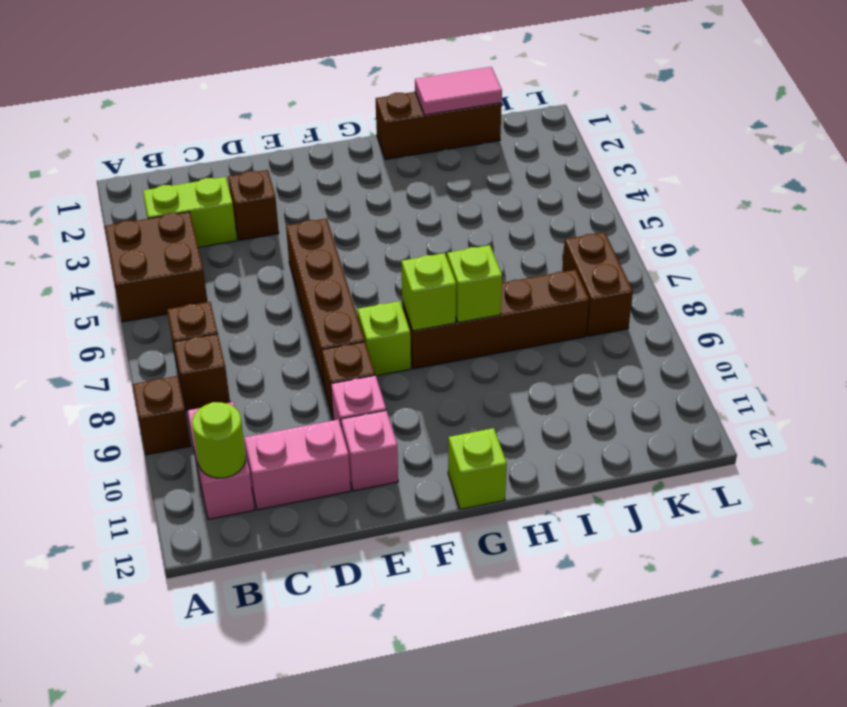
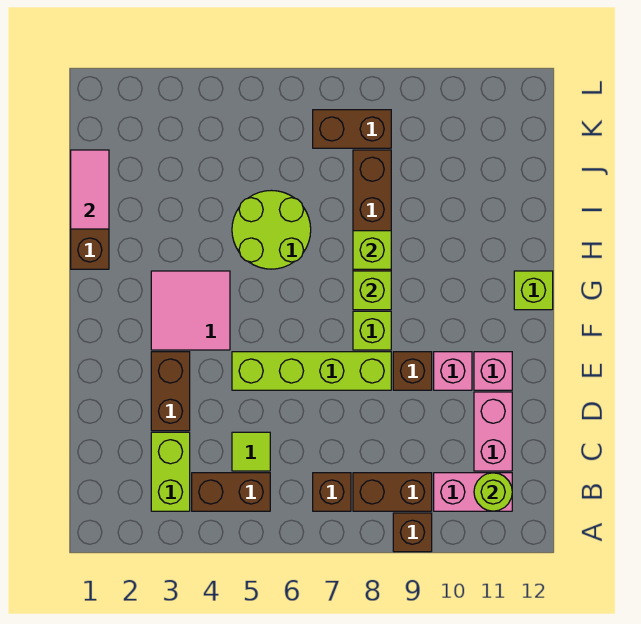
brown 2x2 brick [105,212,208,322] -> brown 1x2 brick [192,473,270,511]
brown 1x1 brick [174,334,230,411] -> brown 1x2 brick [353,473,432,511]
none -> lime 1x1 tile [232,432,270,471]
brown 1x1 brick [228,170,279,240] -> brown 1x2 brick [151,352,190,431]
brown 1x4 brick [286,218,365,385] -> lime 1x4 brick [232,352,391,390]
none -> pink 2x2 tile [151,271,230,350]
none -> lime 2x2 round brick [232,190,311,269]

